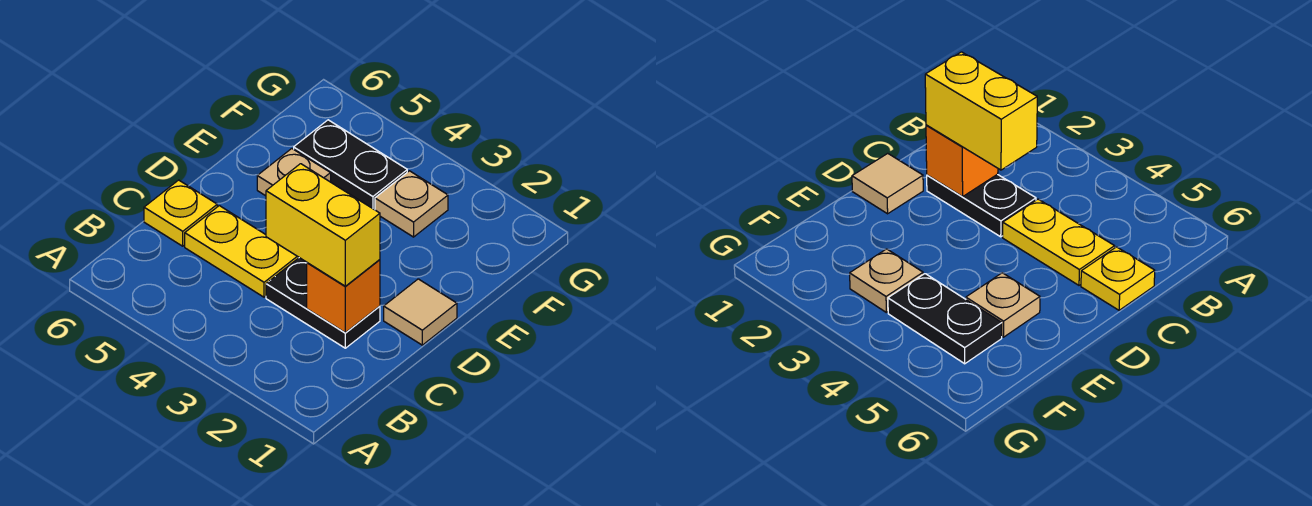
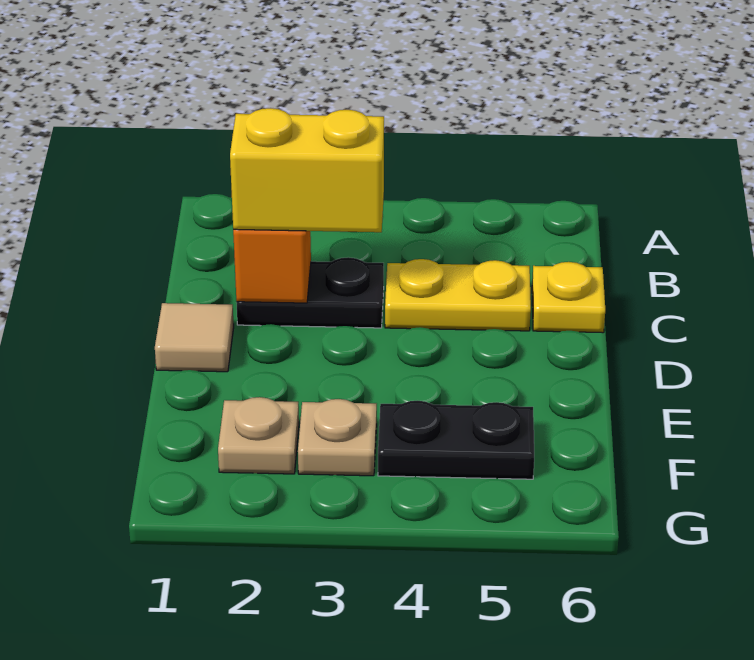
tan 1x1 plate [257,149,331,196] -> tan 1x1 plate moved to [218,397,299,474]

